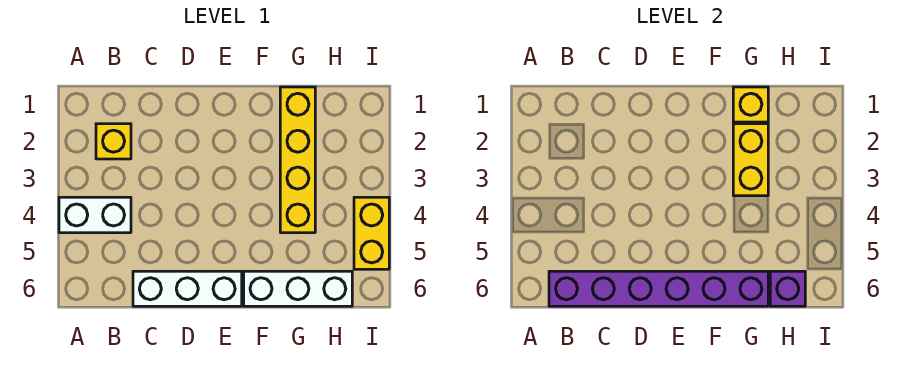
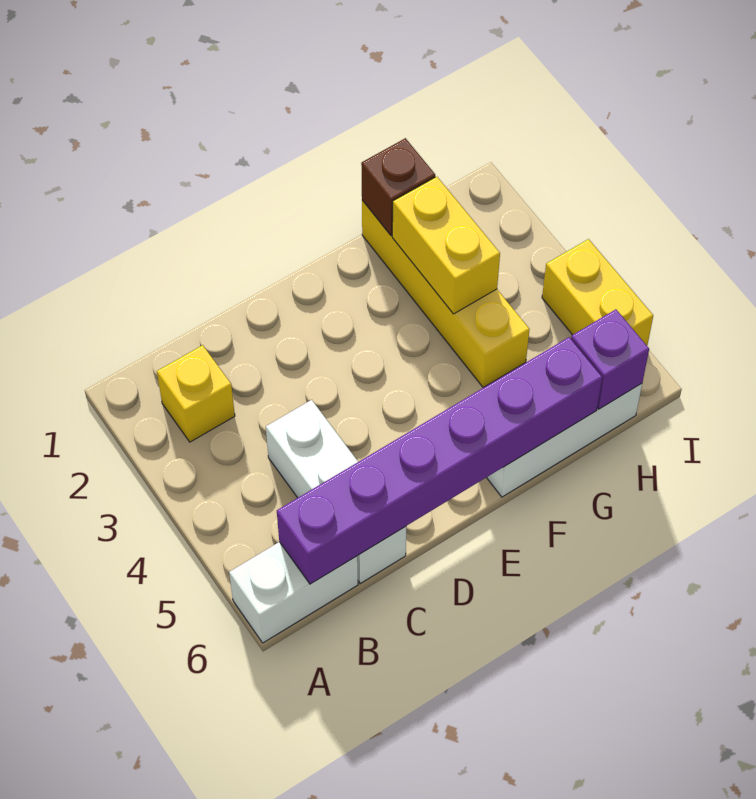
white 1x2 brick [59,197,131,233] -> white 1x2 brick moved to [229,542,358,643]
white 1x3 brick [133,271,242,306] -> white 1x3 brick turned to [266,400,406,583]
yellow 1x1 brick [733,87,768,122] -> brown 1x1 brick [361,138,435,235]

